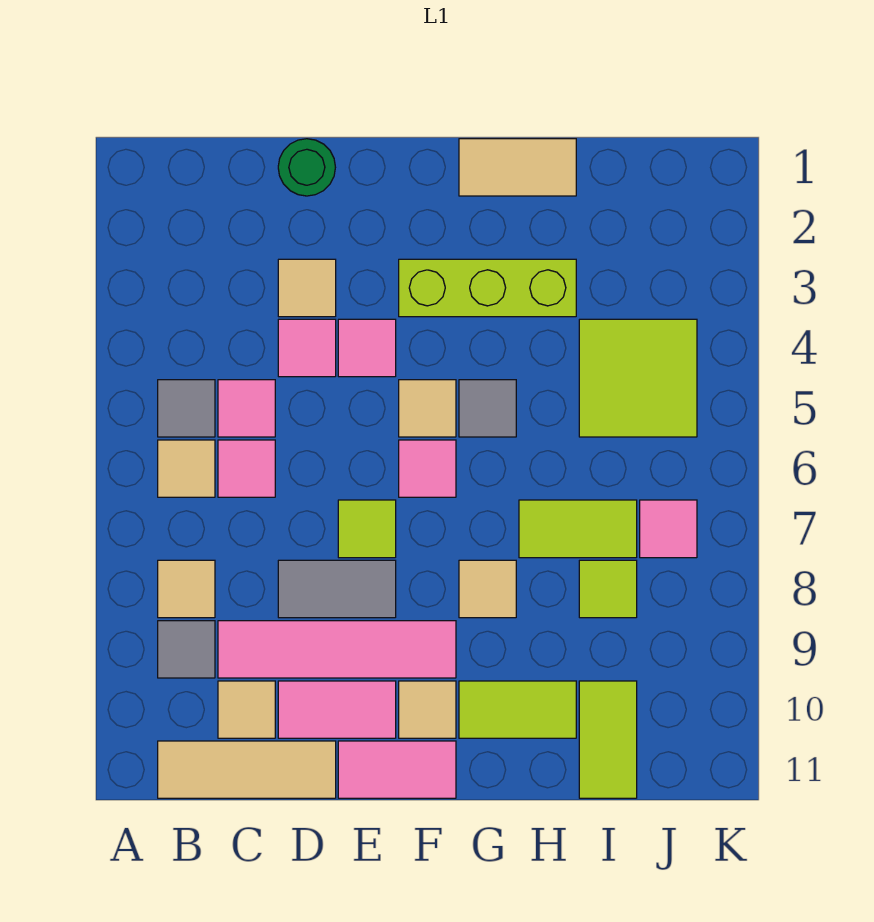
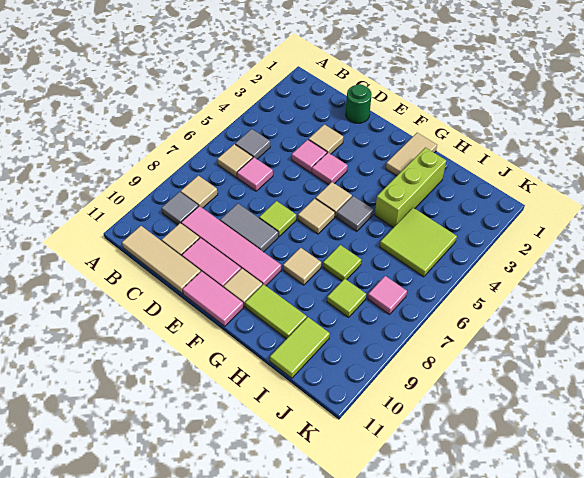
pink 1x1 tile [218,380,275,437] -> none
lime 1x3 brick [399,259,576,317] -> lime 1x3 brick turned to [375,148,446,228]
pink 1x1 tile [399,440,456,497] -> tan 1x1 tile [298,199,335,234]
tan 1x2 tile [459,139,576,196] -> tan 1x2 tile turned to [386,133,437,176]
lime 1x2 tile [519,500,637,558] -> lime 1x1 tile [323,245,361,281]

